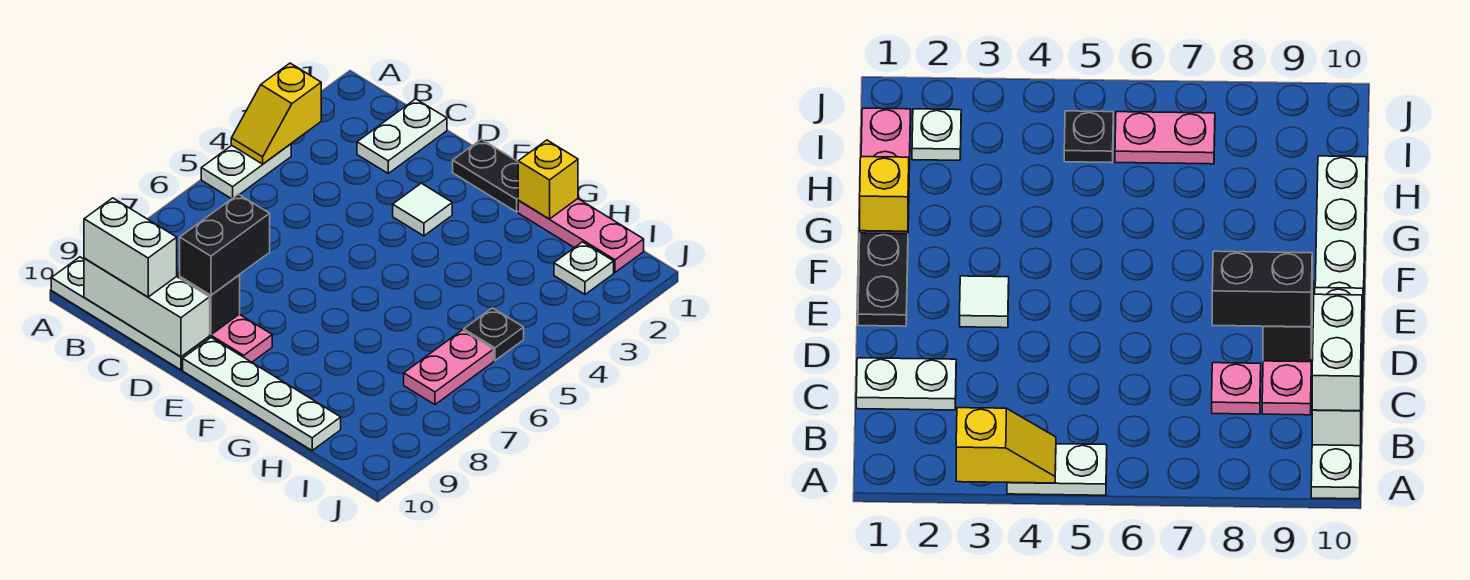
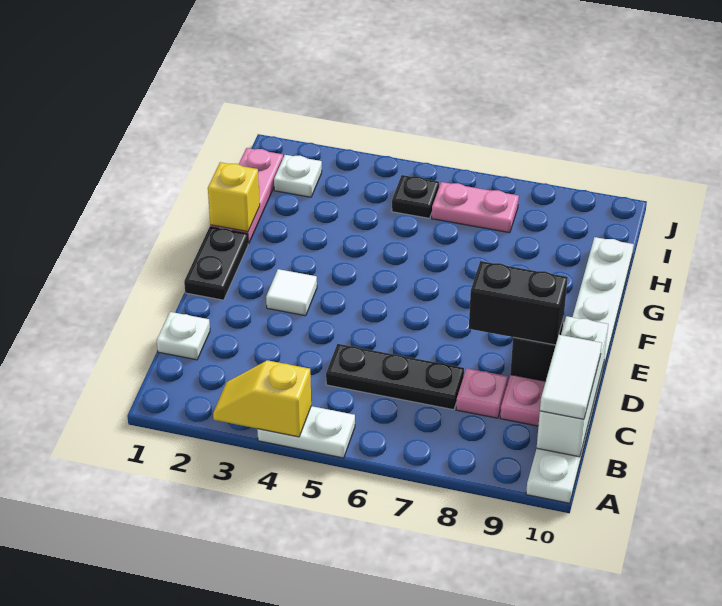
yellow 1x2 slope [231,63,321,164] -> yellow 1x2 slope turned to [213,360,311,437]
white 1x2 brick [84,198,177,297] -> white 1x2 tile [540,335,602,419]
white 1x2 plate [357,99,447,173] -> white 1x1 plate [157,312,210,360]
none -> black 1x3 plate [326,344,464,410]

